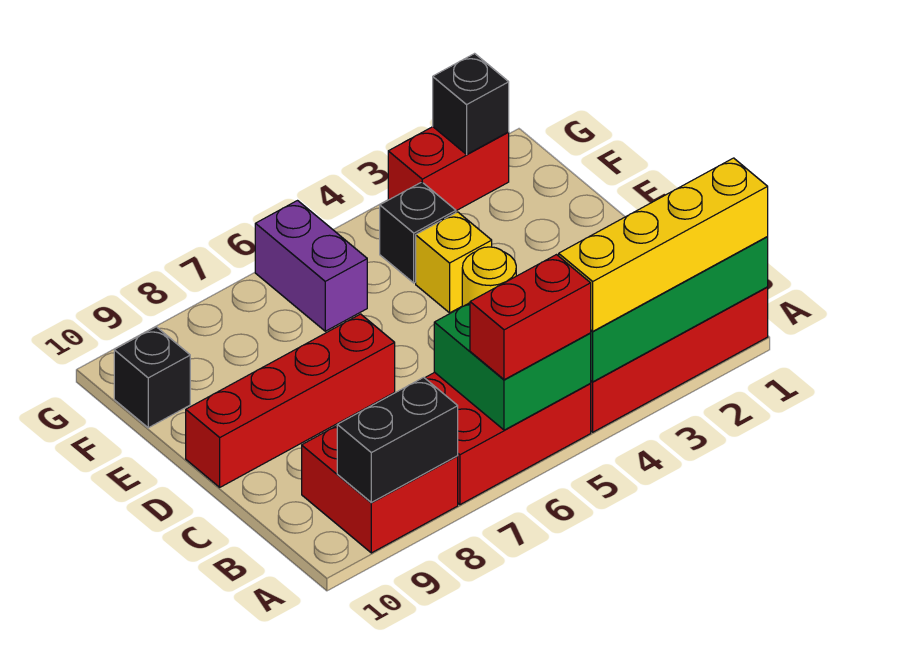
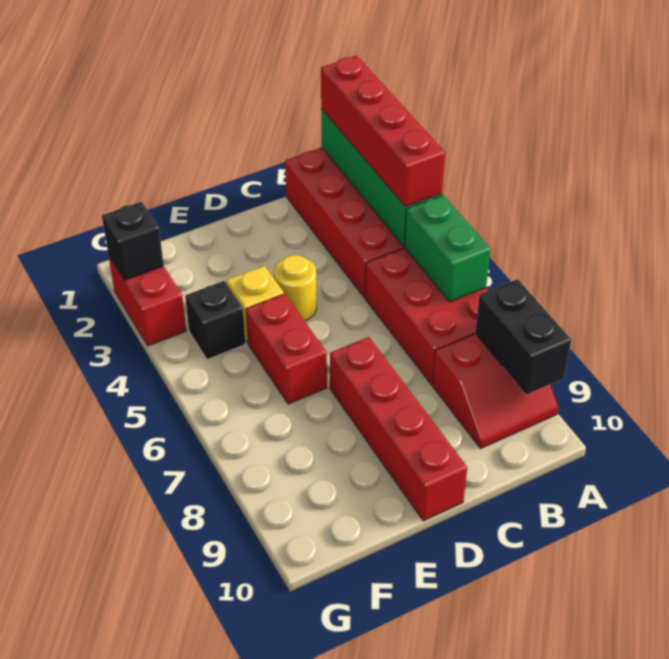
yellow 1x4 brick [559,158,768,331] -> red 1x4 brick [321,56,445,207]
green 2x2 brick [434,303,591,430] -> green 1x2 brick [404,195,491,302]
red 1x2 brick [470,255,591,380] -> red 1x2 brick moved to [246,294,327,404]
red 2x2 brick [302,426,458,553] -> red 2x2 slope [432,334,559,448]
purple 1x2 brick [255,201,367,331] -> none
black 1x1 brick [114,327,190,428] -> none

